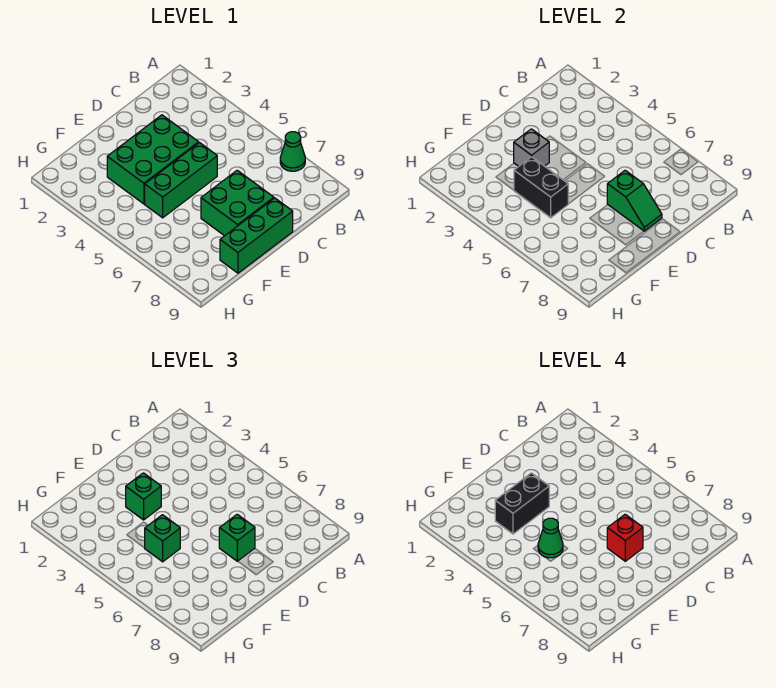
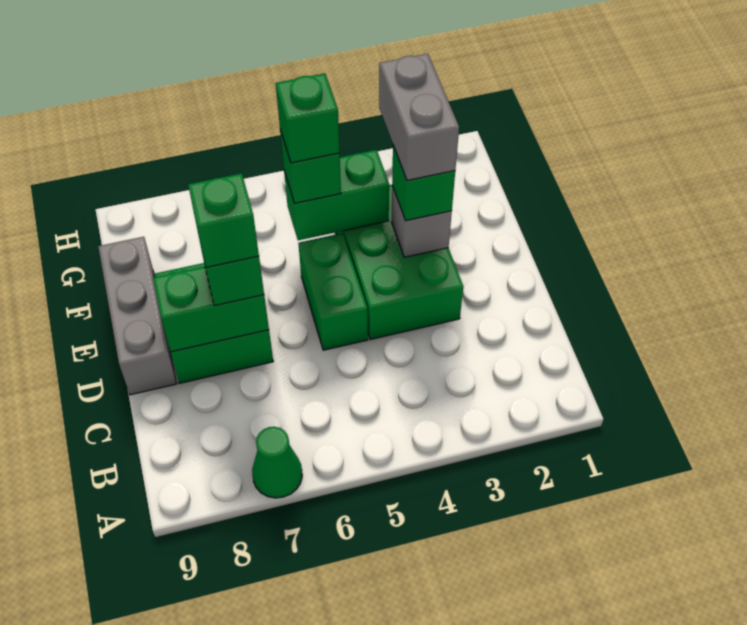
green 1x3 brick [145,143,217,218] -> green 1x2 brick [298,233,368,350]
green 1x2 slope [607,170,662,231] -> green 1x2 brick [153,266,269,352]
red 1x1 brick [607,514,643,561] -> green 1x1 brick [188,173,259,267]
green 1x3 brick [220,198,293,273] -> grey 1x3 brick [98,237,177,395]
black 1x2 brick [495,473,549,534] -> grey 1x2 brick [379,53,459,181]
black 1x2 brick [514,157,568,218] -> green 1x2 brick [284,150,389,240]
green 1x1 cone [538,518,563,558] -> green 1x1 brick [276,73,340,163]

